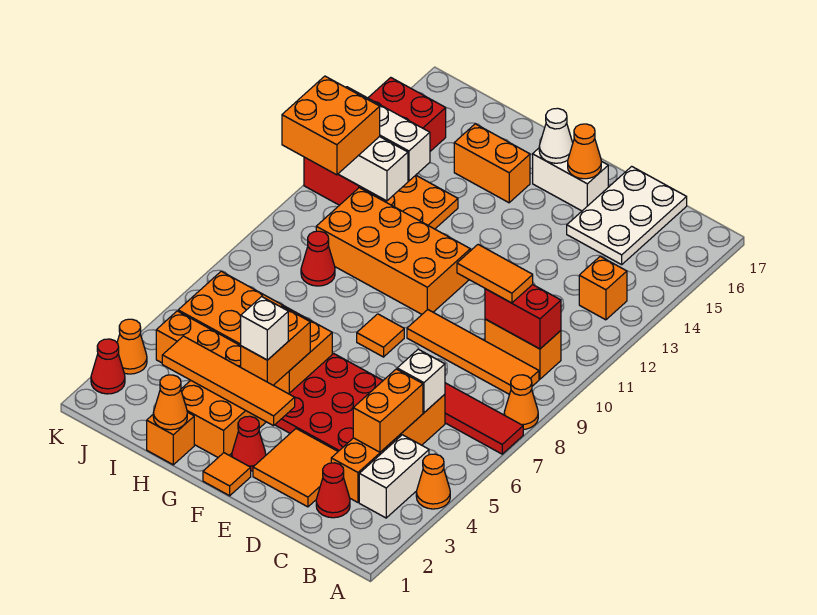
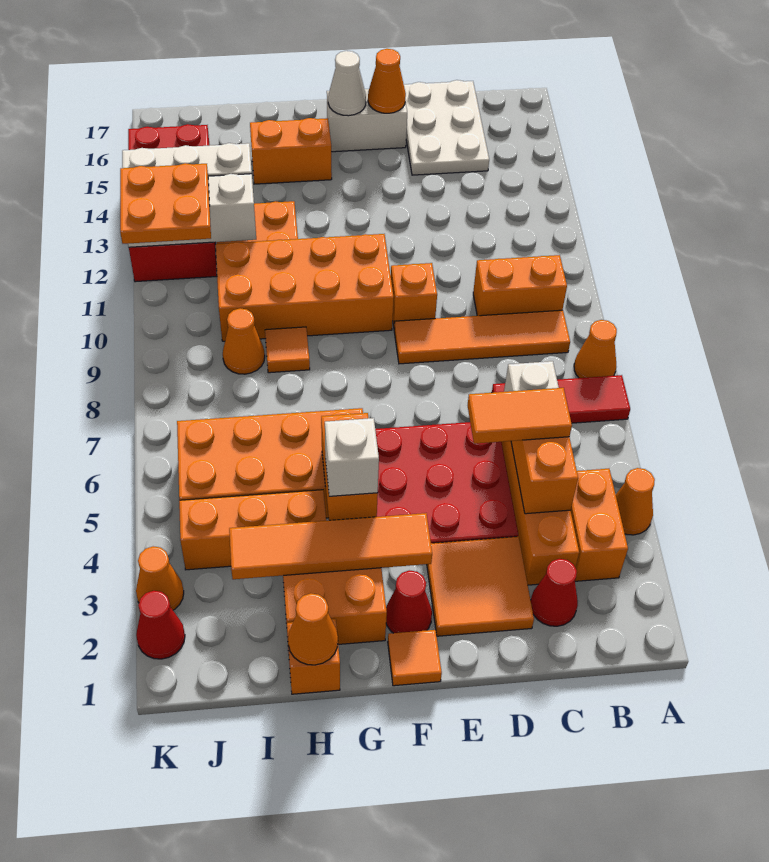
white 1x2 brick [359,435,429,518] -> orange 1x2 brick [571,468,628,581]
red 1x2 brick [485,285,561,349] -> none
orange 1x1 brick [579,256,627,320] -> orange 1x1 brick moved to [391,263,437,328]
orange 1x2 tile [457,245,533,303] -> orange 1x2 tile moved to [468,388,572,444]
orange 1x1 tile [357,314,404,357] -> orange 1x1 tile moved to [265,327,310,373]
red 1x1 cone [301,231,335,286] -> orange 1x1 cone [223,308,265,374]
orange 2x2 brick [282,76,380,175] -> orange 2x2 plate [120,163,211,244]

